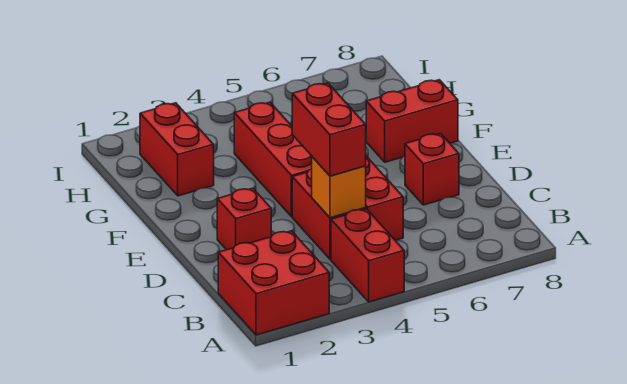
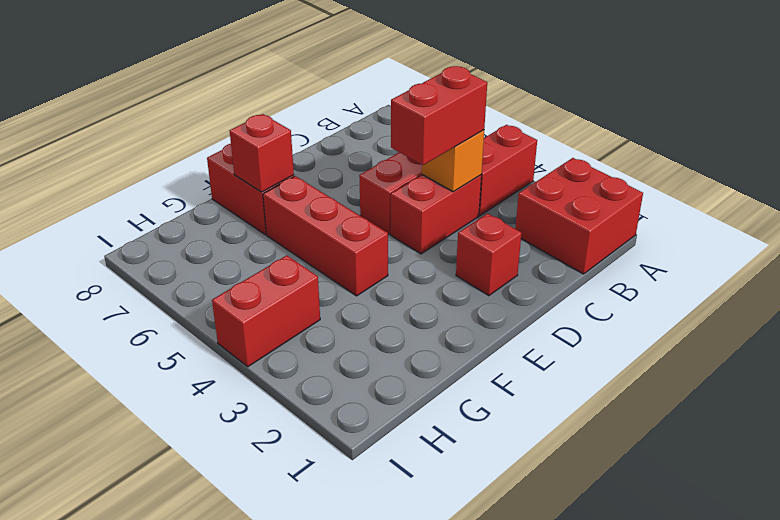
red 1x1 brick [405,133,459,205] -> red 1x1 brick moved to [230,114,294,192]
red 1x3 brick [234,102,312,217] -> red 1x3 brick turned to [263,176,388,296]
red 1x2 brick [140,103,214,196] -> red 1x2 brick moved to [212,255,320,367]

